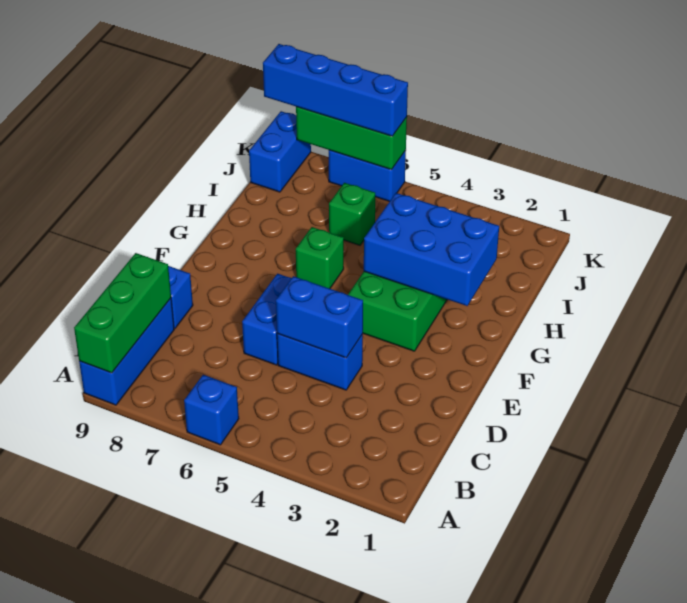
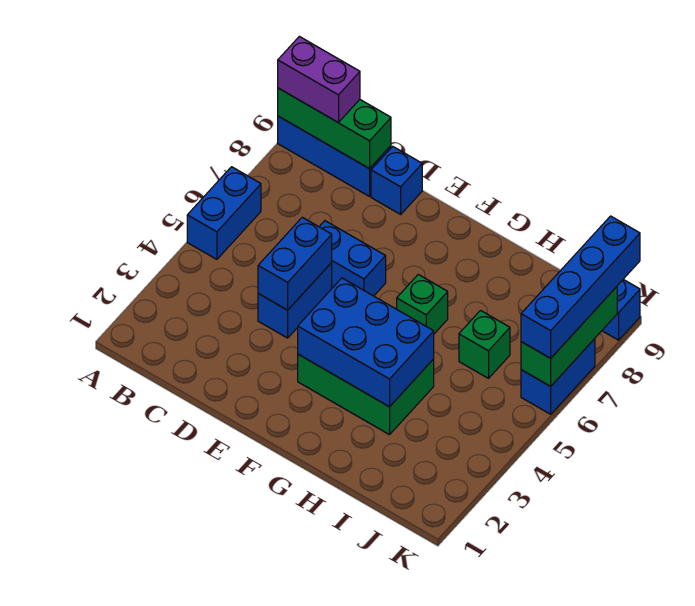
blue 1x1 brick [184,375,239,445] -> blue 1x2 brick [187,167,261,259]
none -> purple 1x2 brick [278,36,360,123]
blue 2x3 brick [364,193,499,306] -> blue 2x3 brick turned to [298,278,434,407]

